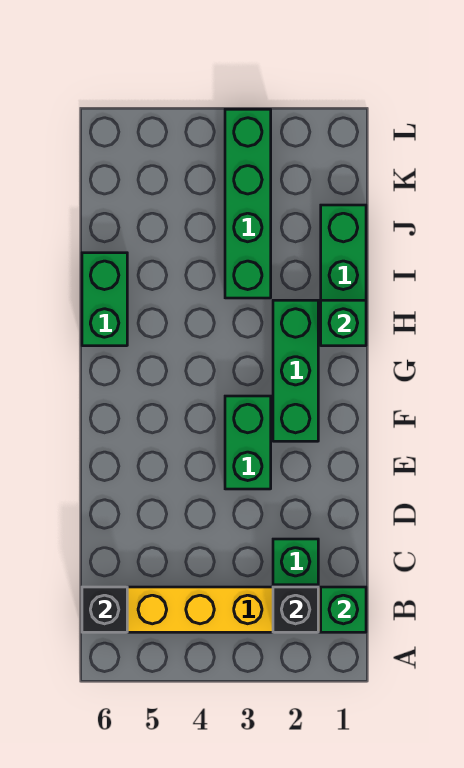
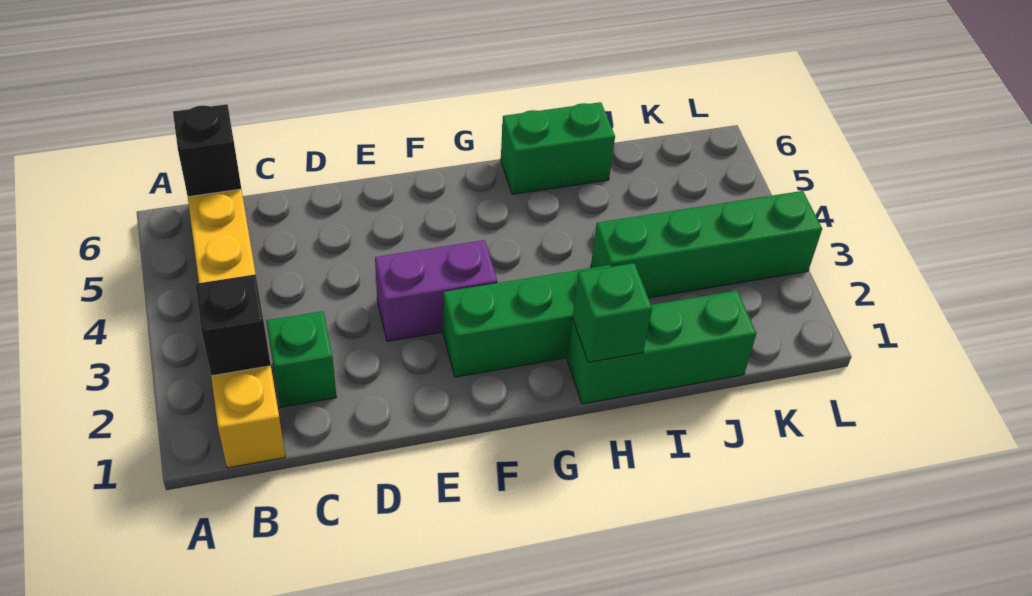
green 1x1 brick [321,587,366,632] -> none
green 1x2 brick [225,396,271,489] -> purple 1x2 brick [375,240,497,341]

